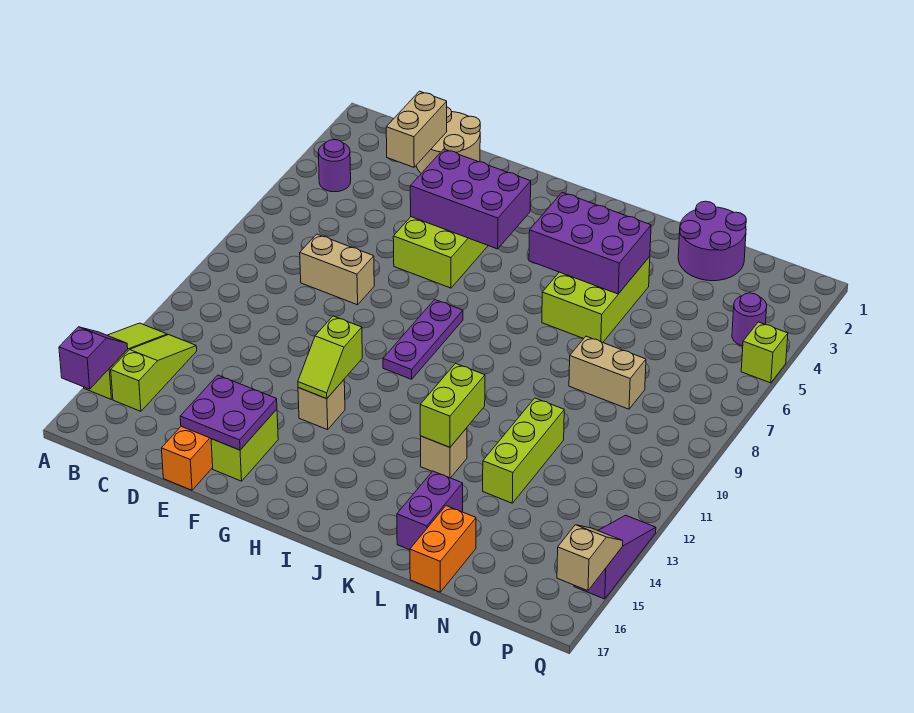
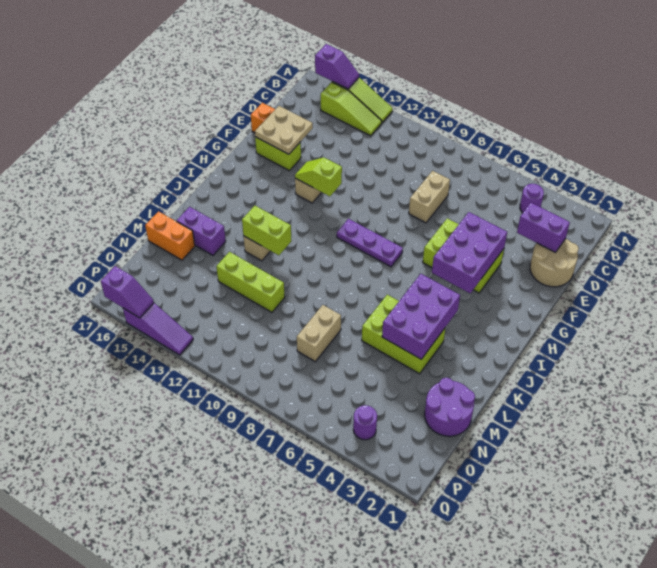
tan 1x2 brick [386,91,447,167] -> purple 1x2 brick [517,203,570,252]
purple 2x2 plate [180,375,277,450] -> tan 2x2 plate [255,106,313,154]
lime 1x1 brick [741,322,788,383] -> none
tan 1x2 slope [557,525,623,591] -> purple 1x2 slope [101,266,154,318]

